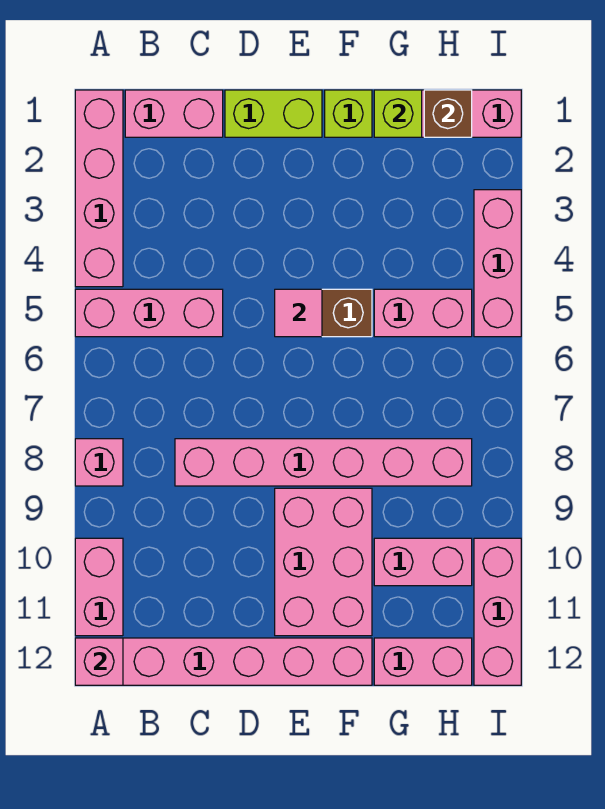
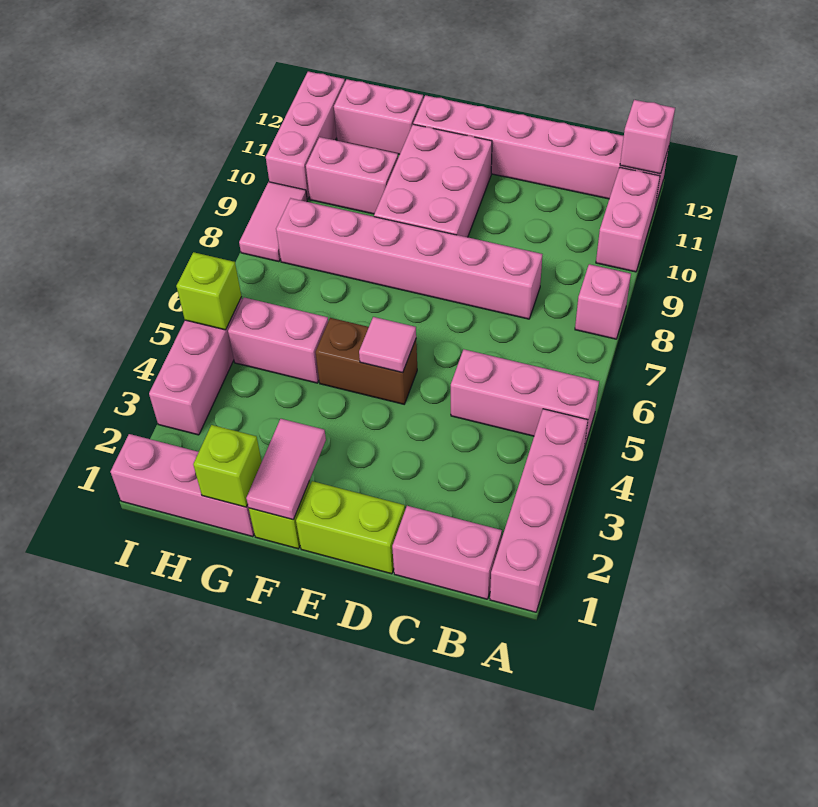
none -> pink 1x2 tile [246,419,326,520]
brown 1x1 brick [424,90,472,137] -> none
none -> lime 1x1 brick [176,252,242,330]
none -> pink 1x2 tile [239,182,307,262]

